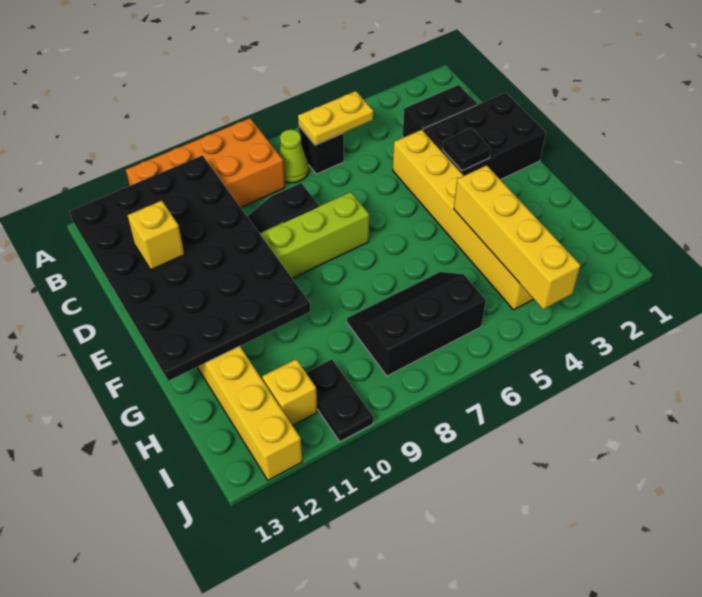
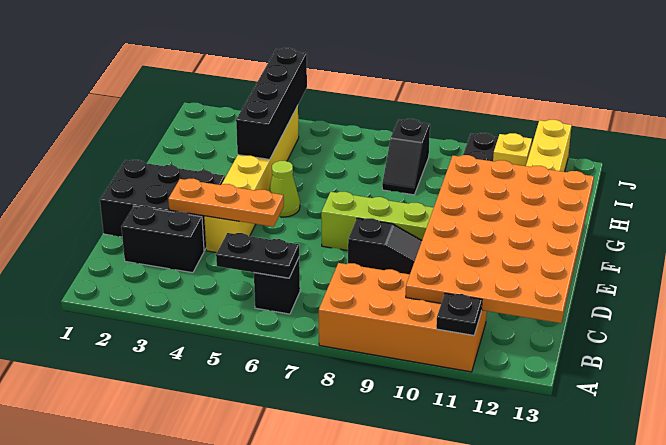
yellow 1x2 plate [298,91,373,145] -> black 1x2 plate [216,233,299,278]
lime 1x1 cone [279,129,309,183] -> lime 1x1 cone moved to [269,161,300,217]
black 4x6 plate [70,155,310,381] -> orange 4x6 plate [406,155,594,323]
none -> orange 1x3 plate [168,179,284,227]
yellow 1x1 brick [127,201,184,270] -> none
black 1x1 plate [443,128,491,171] -> black 1x1 plate moved to [436,293,482,335]
yellow 1x4 brick [454,165,581,309] -> black 1x4 brick [236,48,307,159]
black 2x3 slope [347,272,486,376] -> black 1x2 slope [382,119,430,195]

